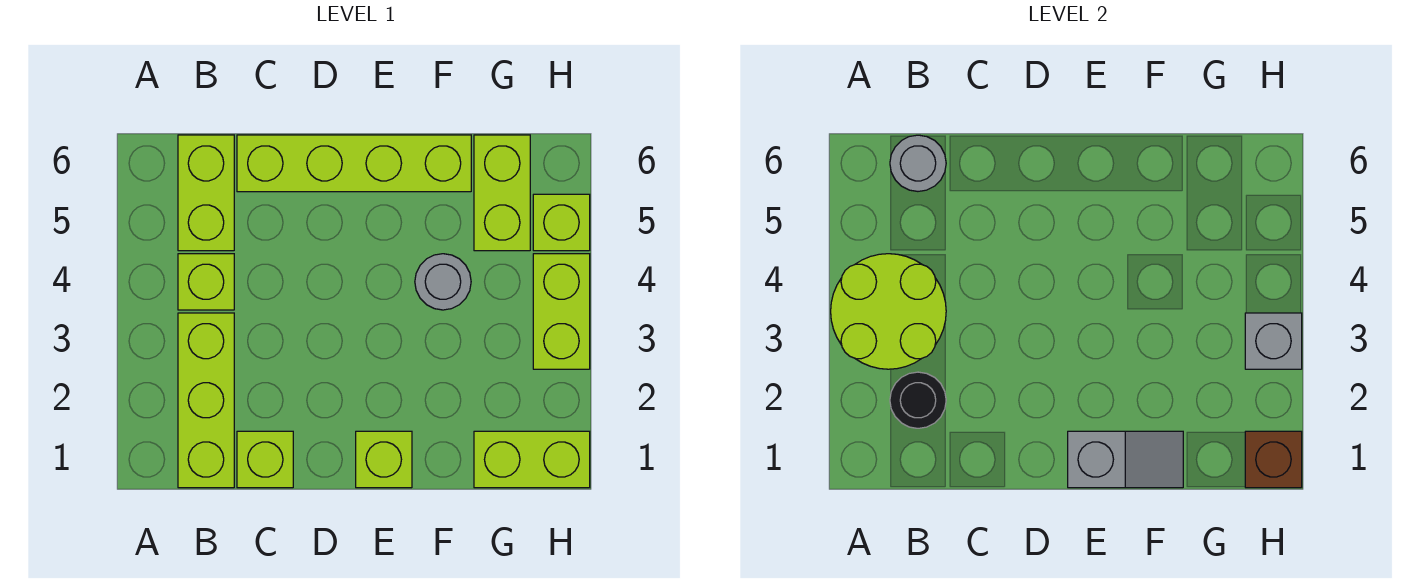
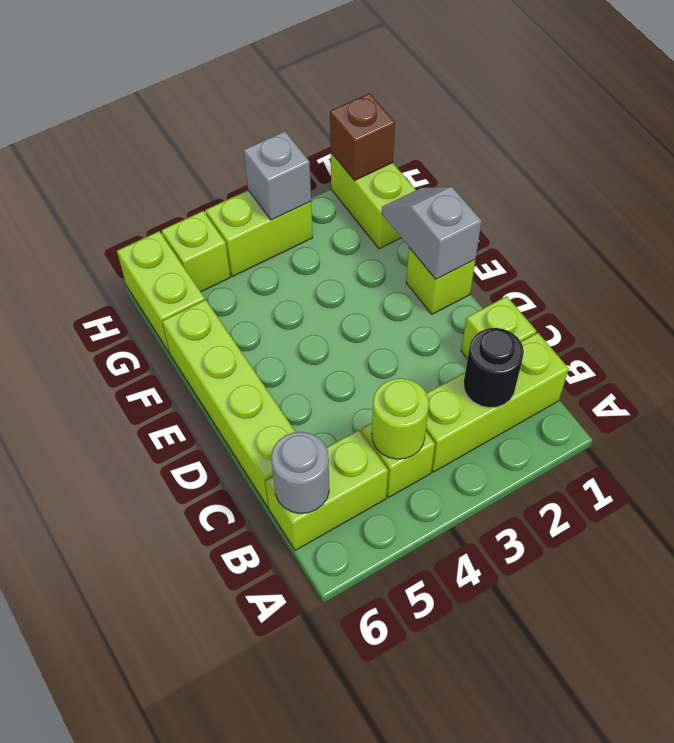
lime 2x2 round brick [831,254,946,369] -> lime 1x1 round brick [372,378,429,459]
grey 1x1 round brick [415,254,471,310] -> none
lime 1x2 brick [474,135,530,251] -> lime 1x2 brick turned to [117,231,205,353]

